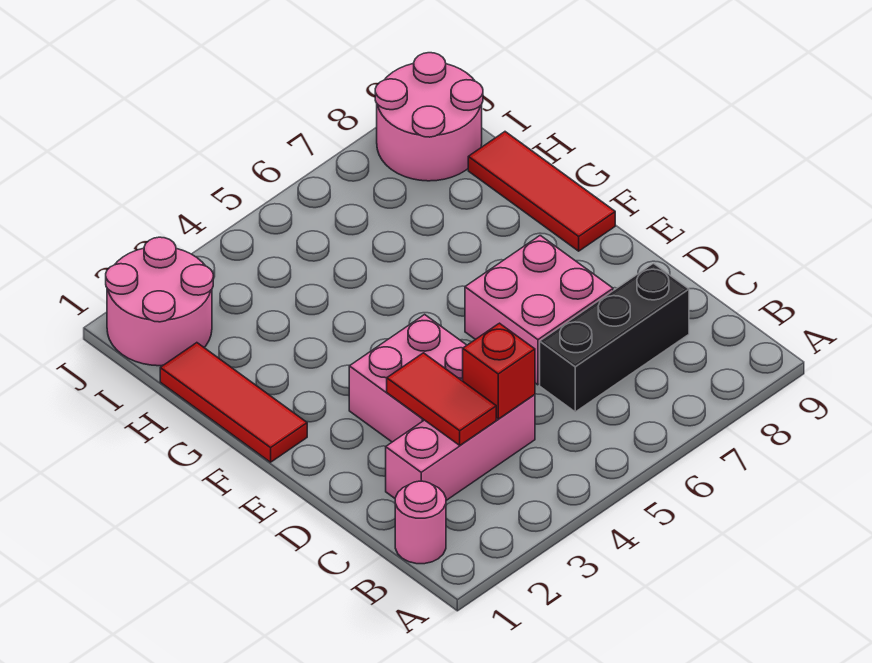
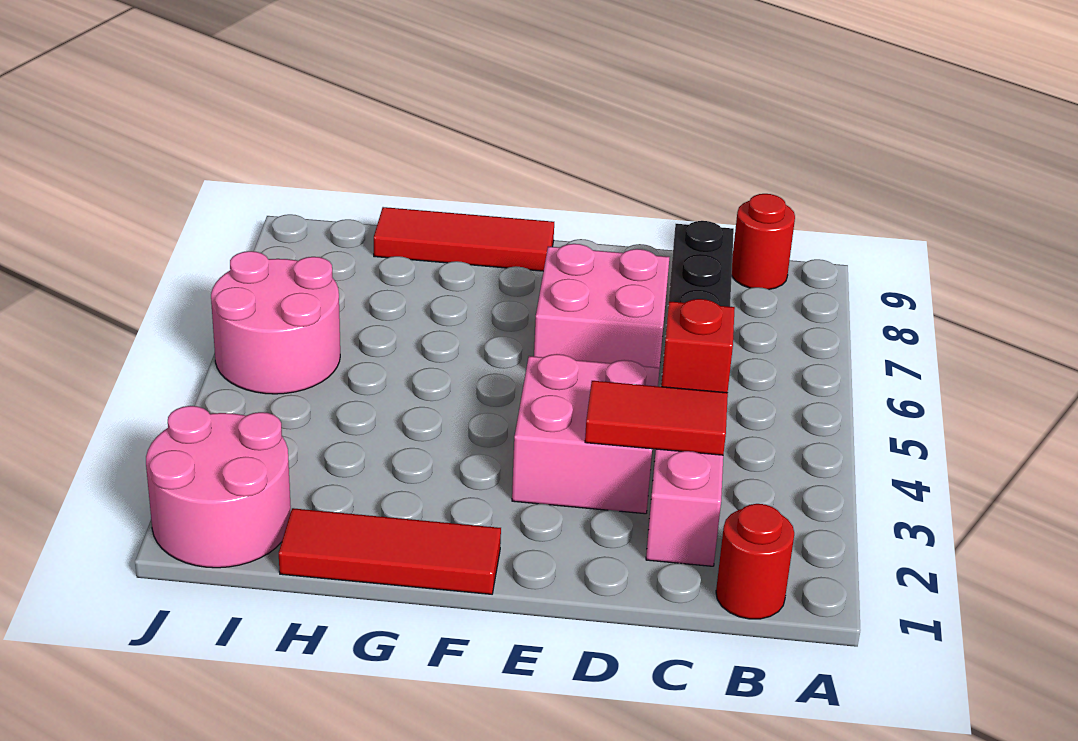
pink 1x1 round brick [395,481,446,564] -> red 1x1 round brick [716,504,794,619]
none -> red 1x1 round brick [732,194,795,289]
pink 2x2 round brick [375,53,483,181] -> pink 2x2 round brick moved to [211,251,340,394]

